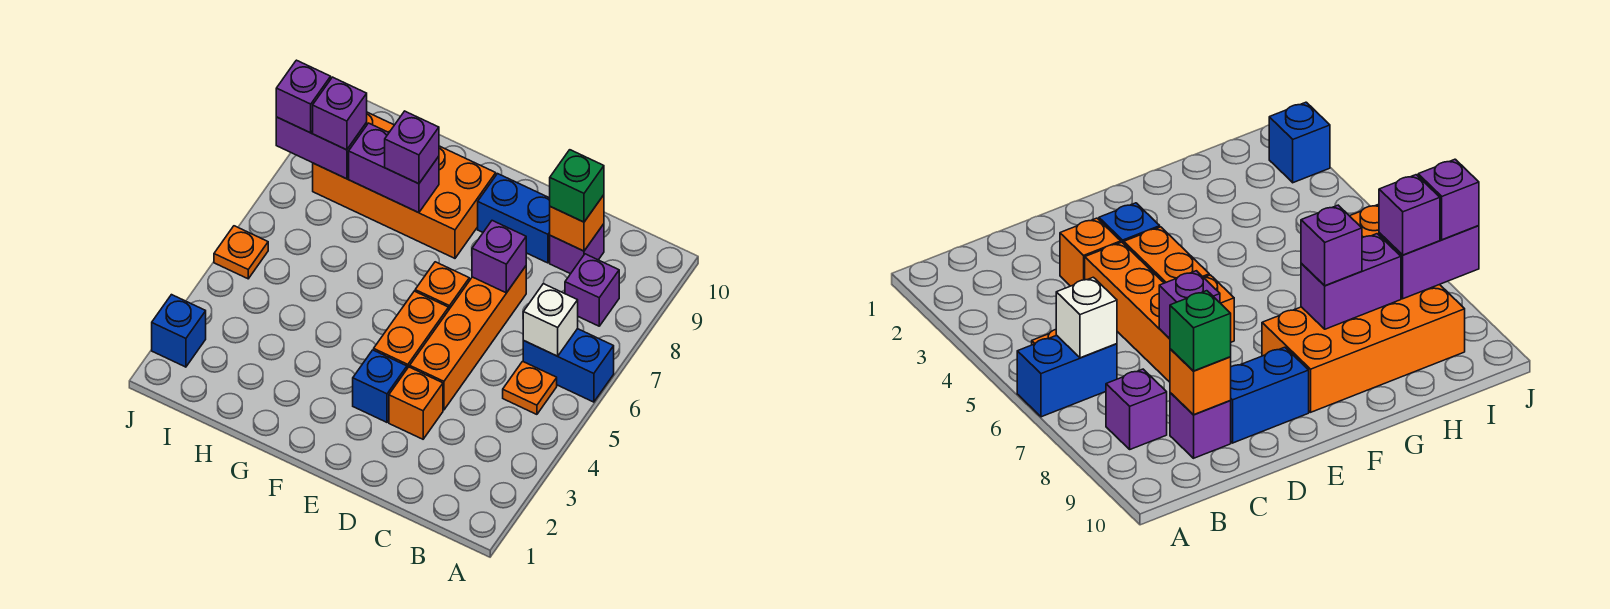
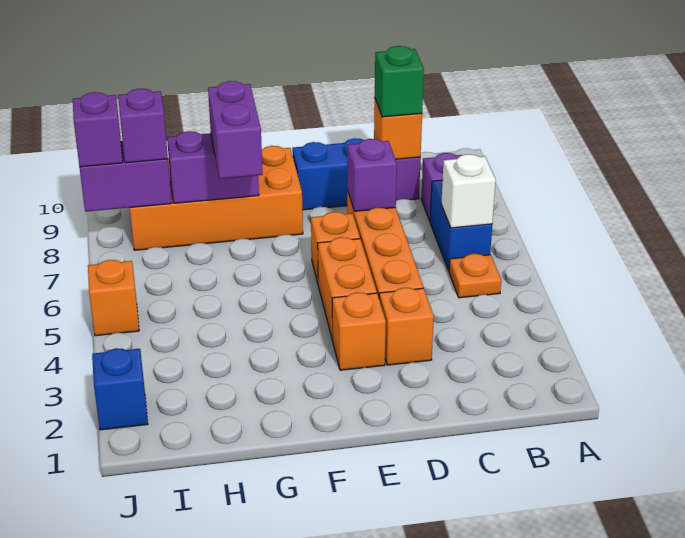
blue 1x2 brick [523,329,614,402] -> blue 1x2 brick turned to [430,180,492,271]
blue 1x1 brick [353,350,407,422] -> orange 1x1 brick [332,292,386,370]
purple 1x1 brick [385,111,439,184] -> purple 1x2 brick [208,81,263,179]
orange 1x1 plate [214,226,268,279] -> orange 1x1 brick [88,260,139,336]

